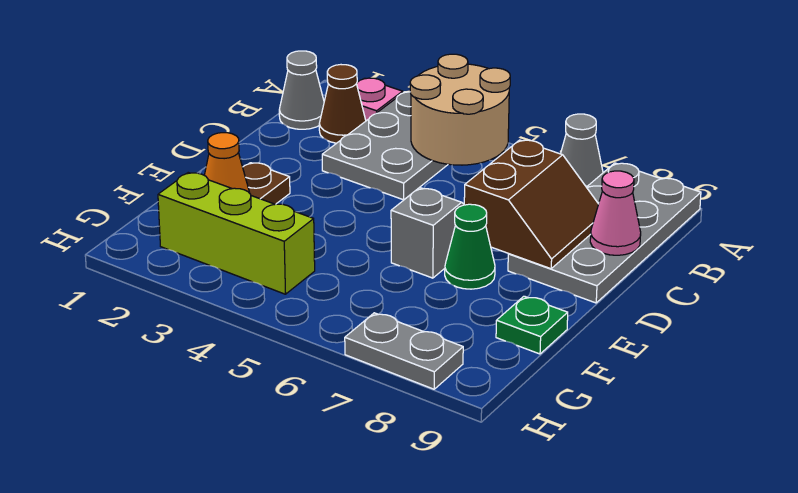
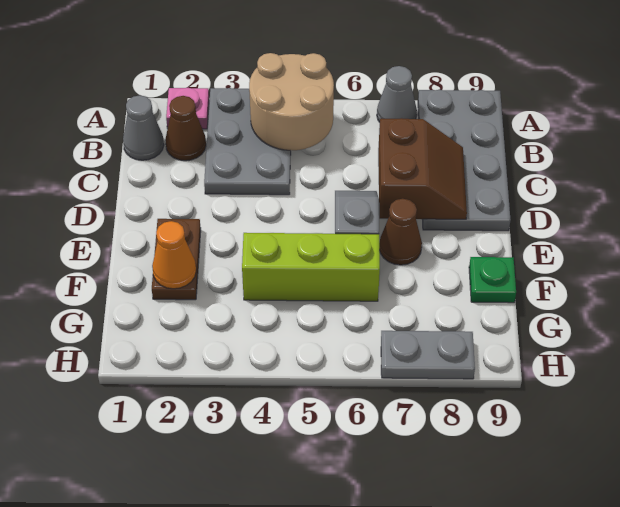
pink 1x1 cone [590,171,641,255] -> none
green 1x1 cone [445,204,495,289] -> brown 1x1 cone [379,199,422,265]
lime 1x3 brick [158,173,315,294] -> lime 1x3 brick moved to [242,233,380,301]

